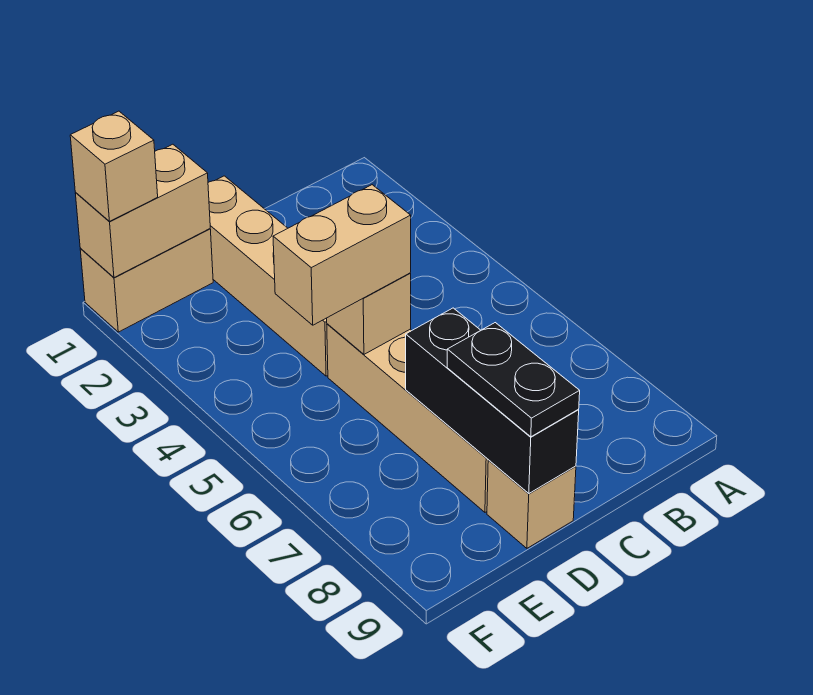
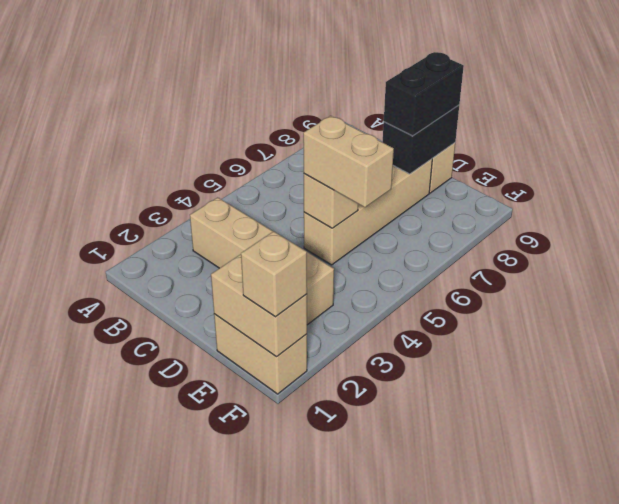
tan 1x4 brick [208,176,328,376] -> tan 1x4 brick turned to [190,197,334,325]
black 1x3 brick [406,308,579,493] -> black 1x2 brick [383,105,459,174]
black 1x2 plate [447,323,580,437] -> black 1x2 brick [384,52,464,136]

